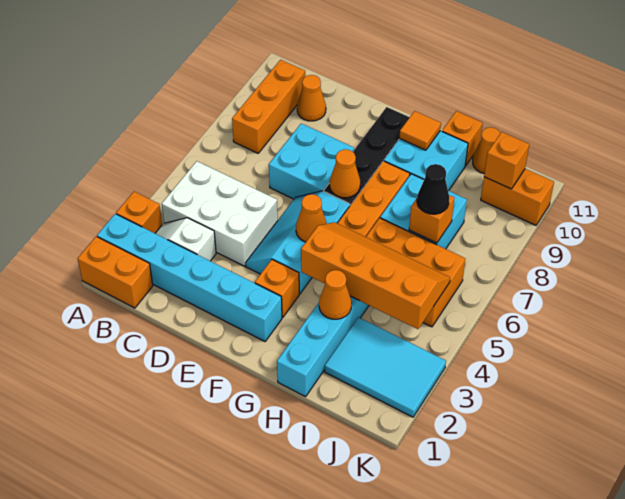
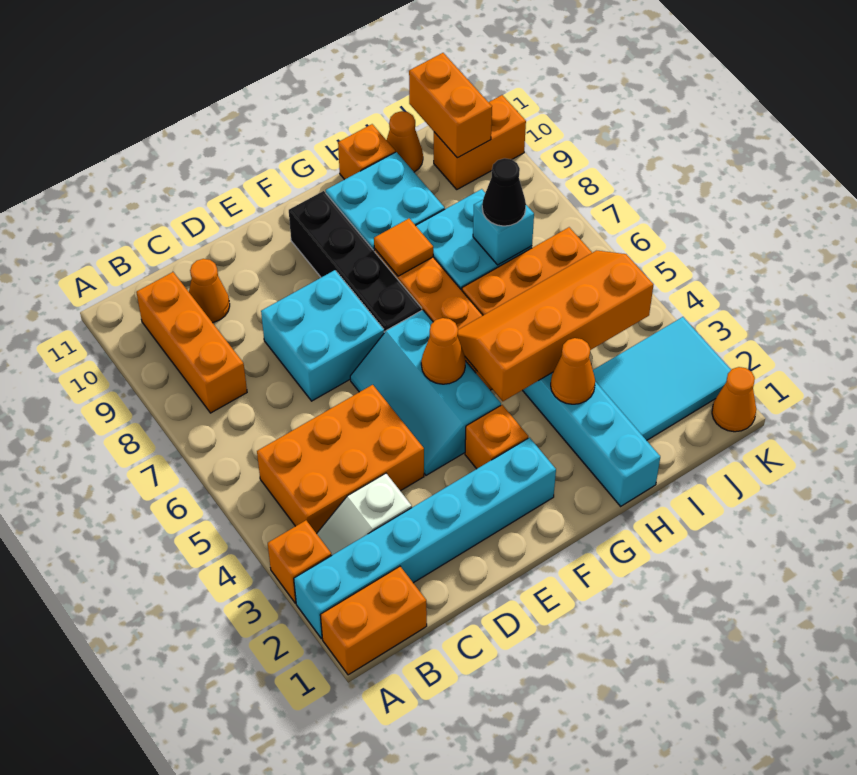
white 2x3 brick [162,161,278,266] -> orange 2x3 brick [257,385,424,534]
orange 1x1 cone [330,149,360,198] -> orange 1x1 cone moved to [712,367,756,432]
orange 1x1 tile [399,111,441,150] -> orange 1x1 tile moved to [374,219,433,276]
orange 1x1 brick [409,195,454,243] -> cyan 1x1 brick [473,200,534,265]
orange 1x1 brick [484,132,529,189] -> orange 1x2 brick [409,53,492,158]

